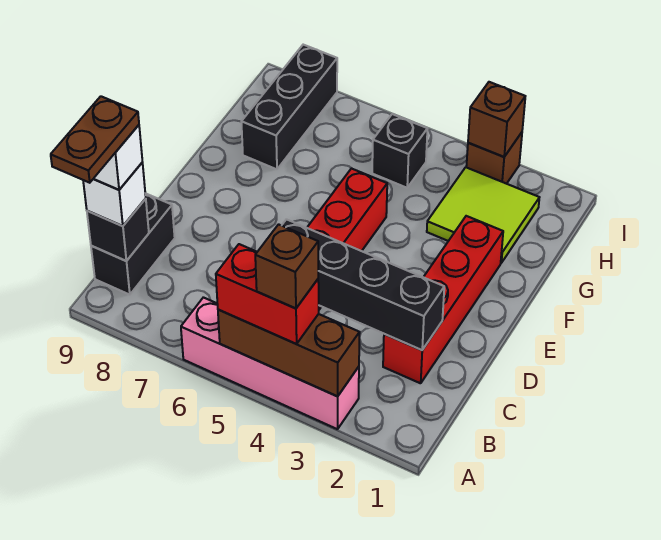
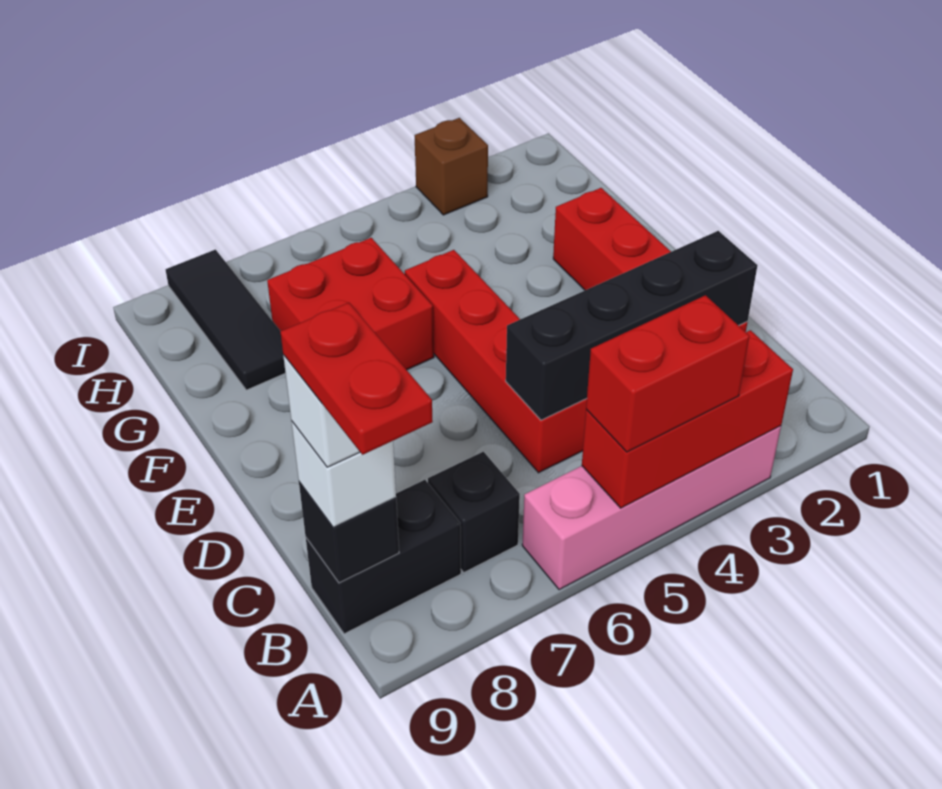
brown 1x3 brick [218,309,360,396] -> red 1x3 brick [582,330,793,508]
brown 1x1 brick [255,224,318,308] -> none
brown 1x2 plate [51,96,139,183] -> red 1x2 plate [281,302,433,455]
black 1x2 brick [91,193,175,295] -> black 1x2 brick turned to [306,480,461,634]
none -> red 2x2 brick [267,238,434,370]
lime 2x2 tile [427,167,539,263] -> none
black 1x3 brick [241,45,337,169] -> black 1x3 tile [166,250,285,390]
black 1x1 brick [372,114,427,188] -> black 1x1 brick moved to [428,452,520,572]
brown 1x1 brick [468,82,525,157] -> none

